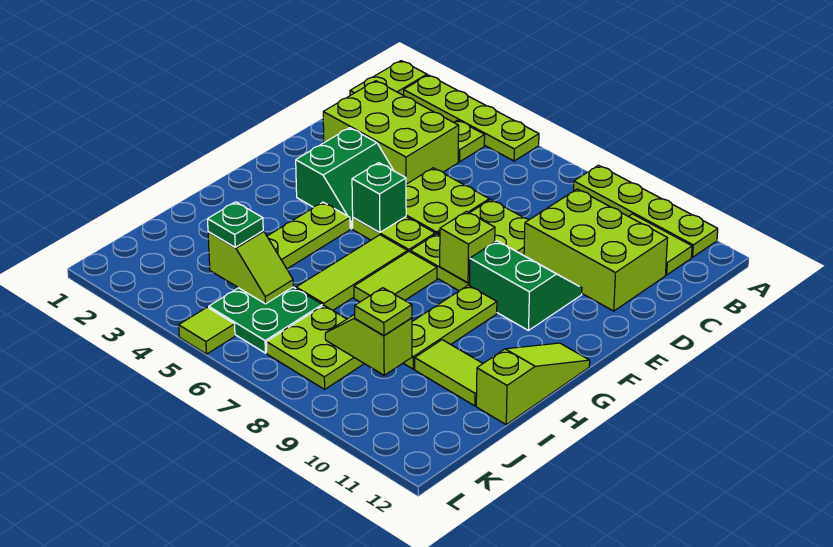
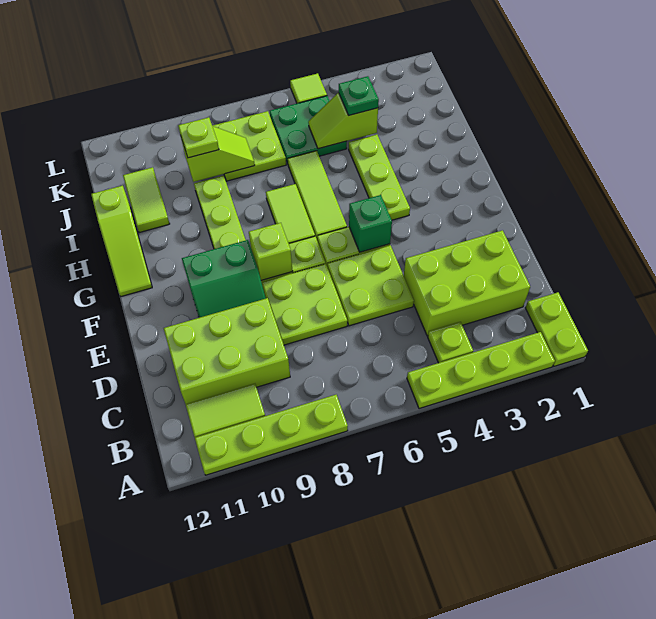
green 2x2 slope [296,128,394,229] -> none
lime 1x2 tile [415,340,483,406] -> lime 1x2 tile turned to [123,167,170,233]

